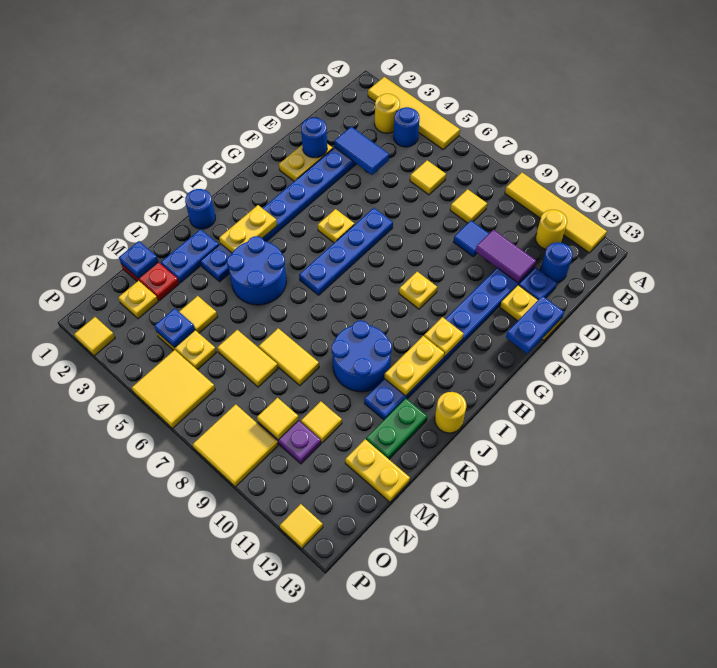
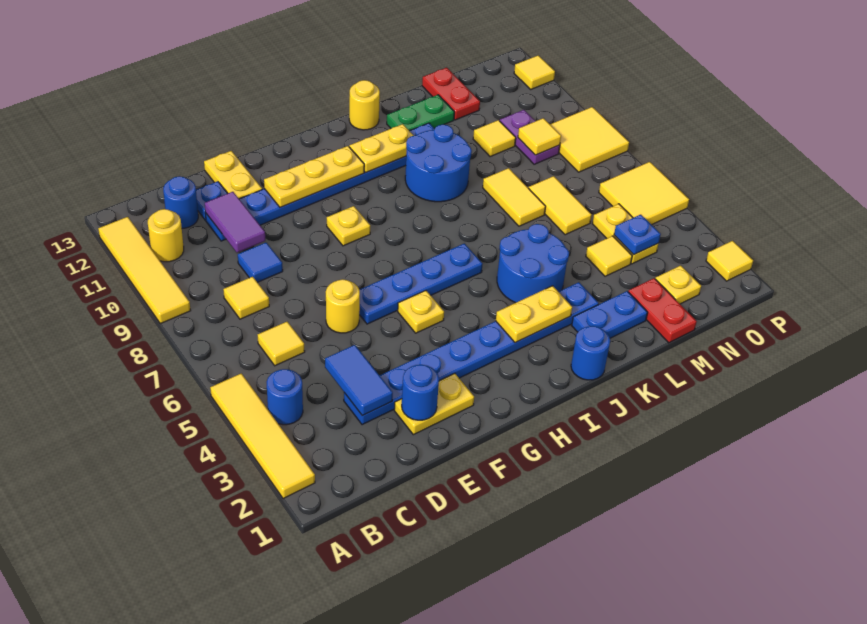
yellow 1x1 round brick [375,94,400,133] -> yellow 1x1 round brick moved to [326,279,360,333]
blue 1x2 plate [506,296,564,354] -> none
yellow 1x1 plate [424,317,464,357] -> yellow 1x3 plate [264,146,364,207]
blue 1x1 plate [119,241,158,278] -> none
yellow 1x2 plate [345,439,410,502] -> red 1x2 plate [422,68,480,120]

